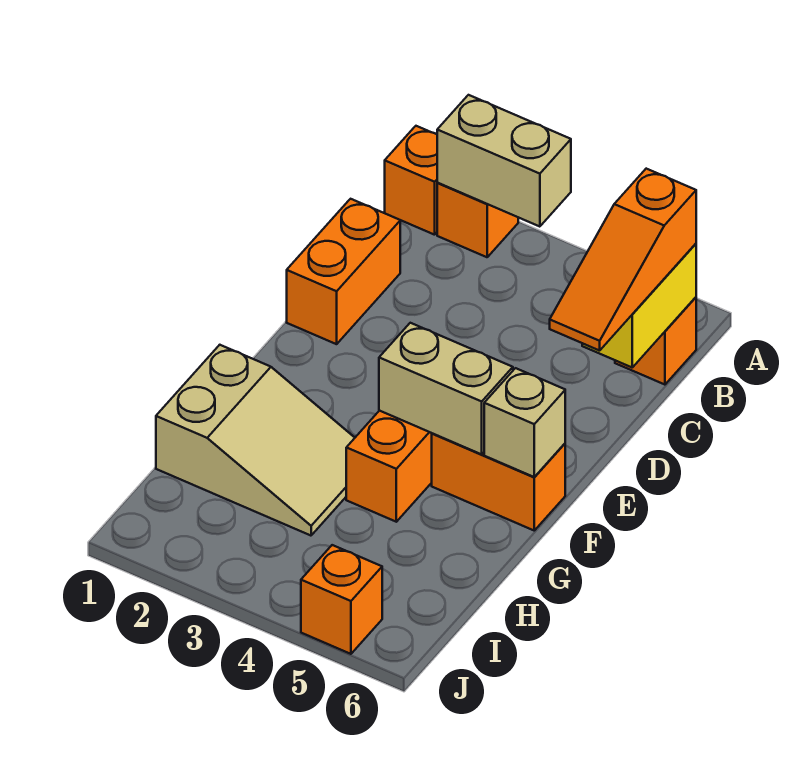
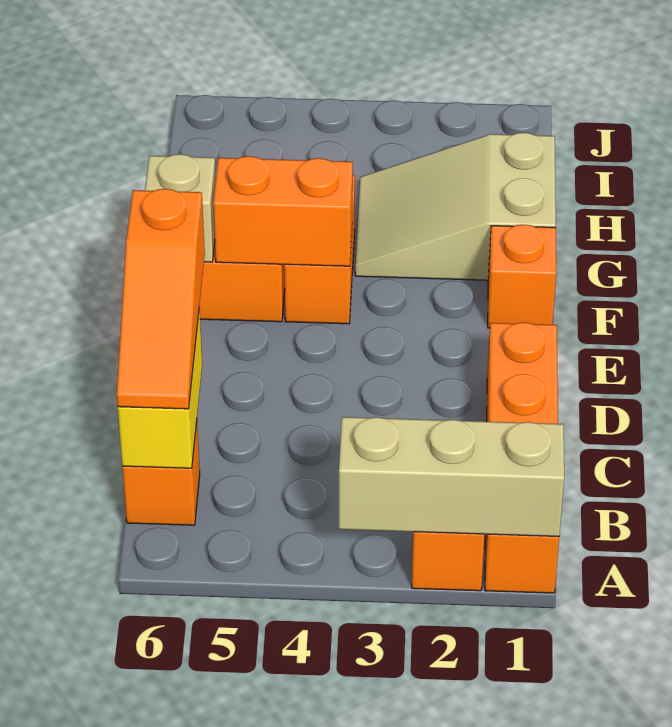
tan 1x2 brick [437,95,571,227] -> tan 1x3 brick [339,417,564,536]
orange 1x3 slope [550,169,696,351] -> orange 1x3 slope turned to [117,189,205,409]
tan 1x2 brick [379,323,513,454] -> orange 1x2 brick [213,156,353,266]
orange 1x1 brick [301,545,382,654] -> orange 1x1 brick moved to [488,225,556,328]

